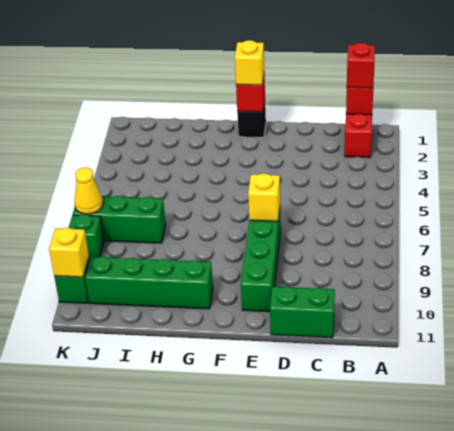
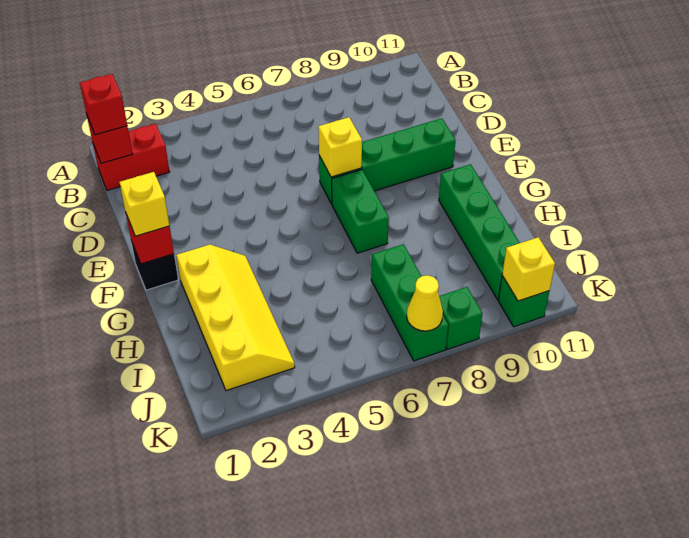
green 1x2 brick [270,286,335,338] -> green 1x2 brick moved to [332,170,389,253]
none -> yellow 2x4 slope [176,245,295,391]

